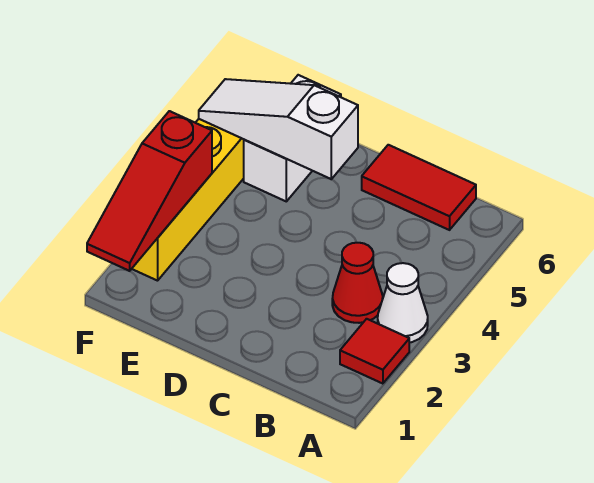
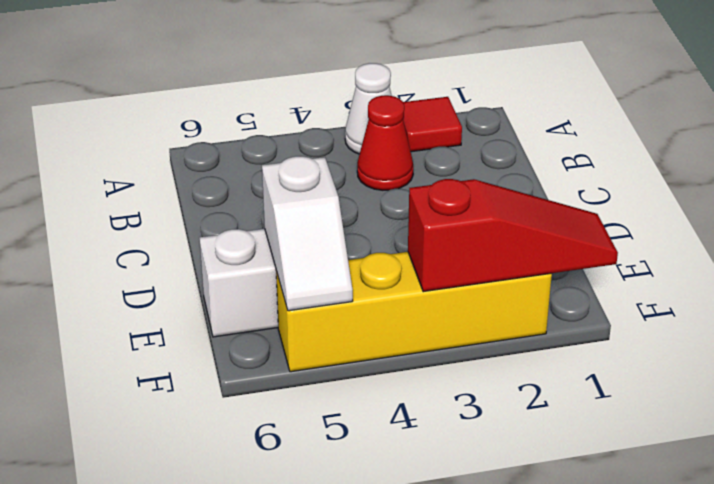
red 1x2 tile [362,145,476,230] -> none
white 1x3 slope [199,79,358,179] -> white 1x2 slope [262,156,353,311]

